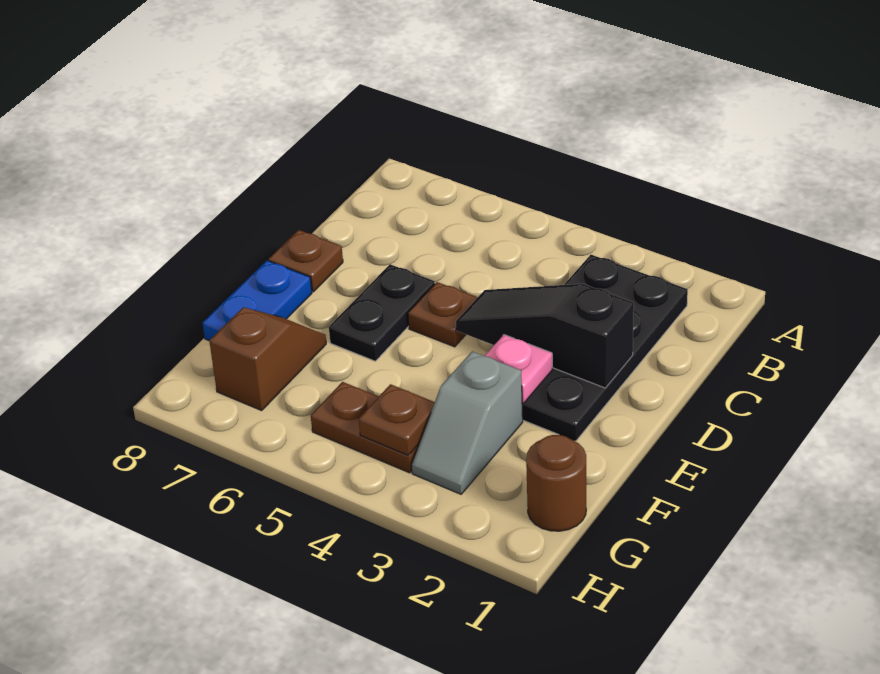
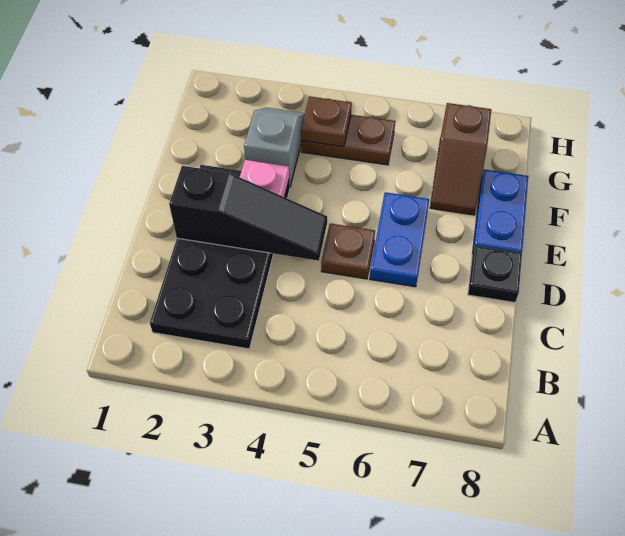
black 1x2 plate [329,264,435,361] -> blue 1x2 plate [370,192,429,287]
brown 1x1 plate [269,230,343,292] -> black 1x1 plate [468,246,522,303]
brown 1x1 round brick [526,435,586,531] -> none

